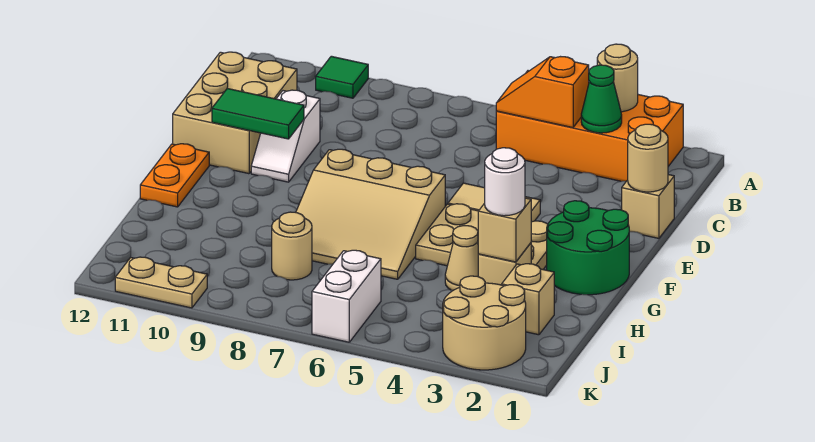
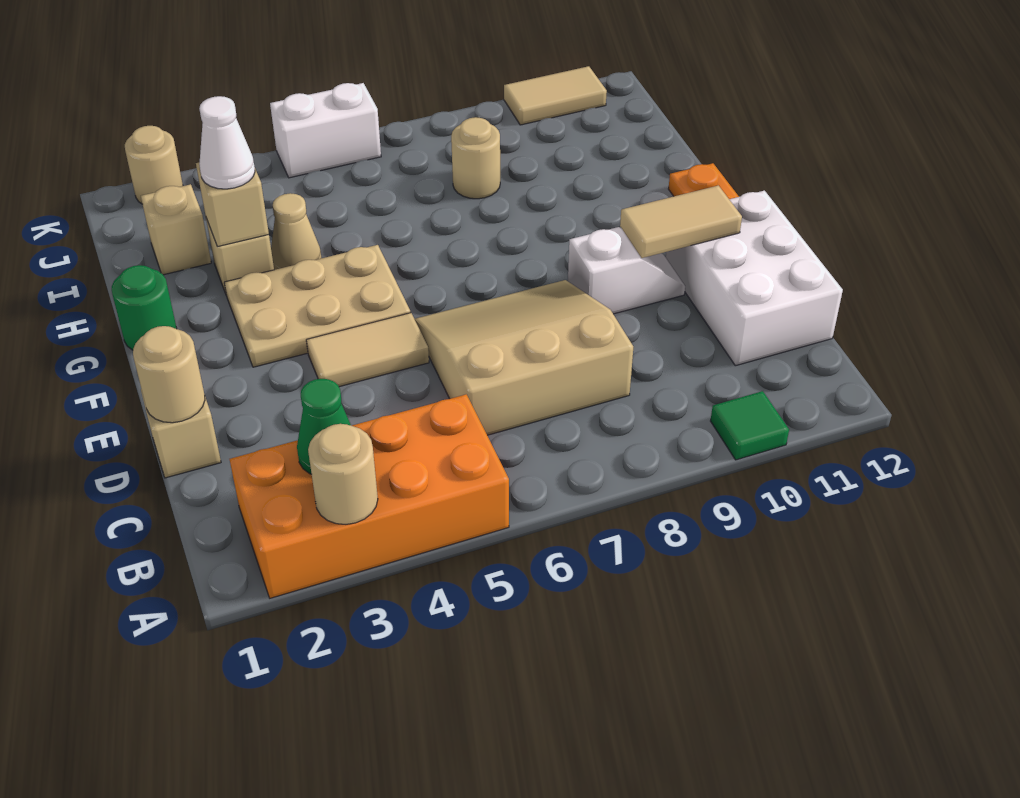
orange 1x2 slope [496,57,589,128] -> none
tan 2x3 brick [173,52,297,174] -> white 2x3 brick [666,191,843,366]
white 1x2 slope [251,90,320,182] -> white 1x2 slope turned to [568,227,685,314]
green 1x2 tile [212,88,304,139] -> tan 1x2 tile [620,185,742,258]
green 2x2 round brick [547,201,629,295] -> green 1x1 round brick [112,265,177,350]
tan 3x3 slope [296,149,445,279] -> tan 3x3 slope moved to [415,280,633,435]
white 1x1 round brick [485,148,525,216] -> white 1x1 cone [199,96,255,189]
tan 2x2 round brick [443,276,526,370] -> tan 1x1 round brick [125,126,183,204]
white 1x2 brick [312,250,381,342] -> white 1x2 brick turned to [270,83,381,178]
tan 1x2 plate [115,257,207,308] -> tan 1x2 tile [504,66,607,125]

